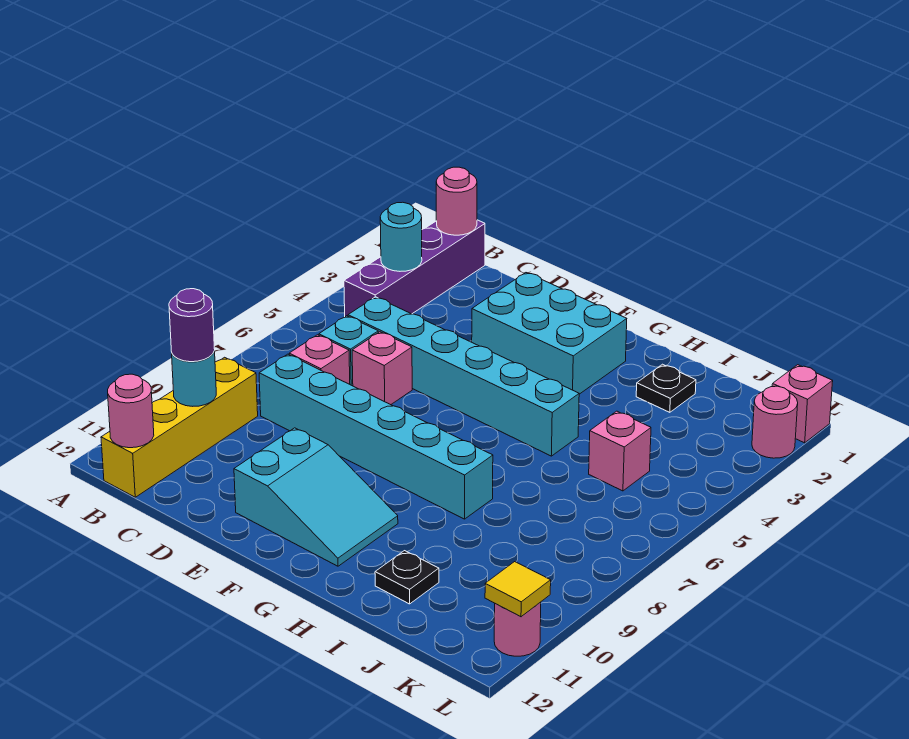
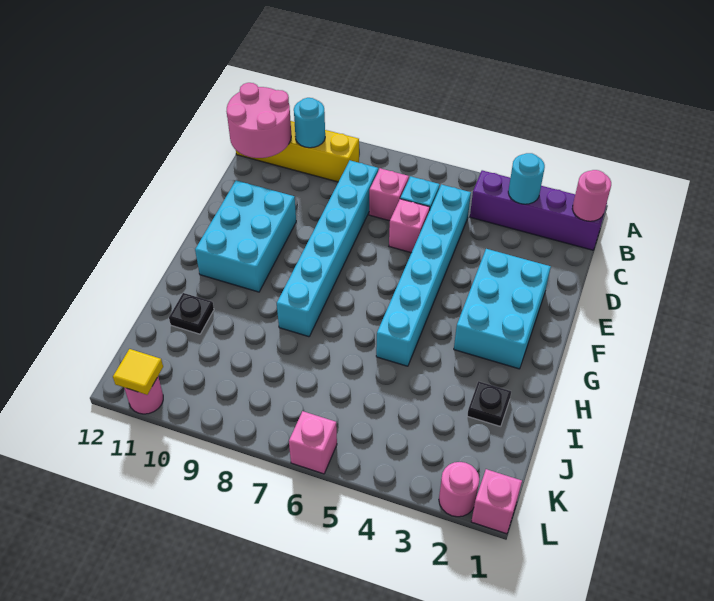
purple 1x1 round brick [169,289,215,362] -> none
pink 1x1 round brick [108,374,154,448] -> pink 2x2 round brick [226,83,291,158]
cyan 2x3 slope [234,428,398,566] -> cyan 2x3 brick [195,180,296,292]
pink 1x1 brick [589,411,651,491] -> pink 1x1 brick moved to [289,411,337,474]

